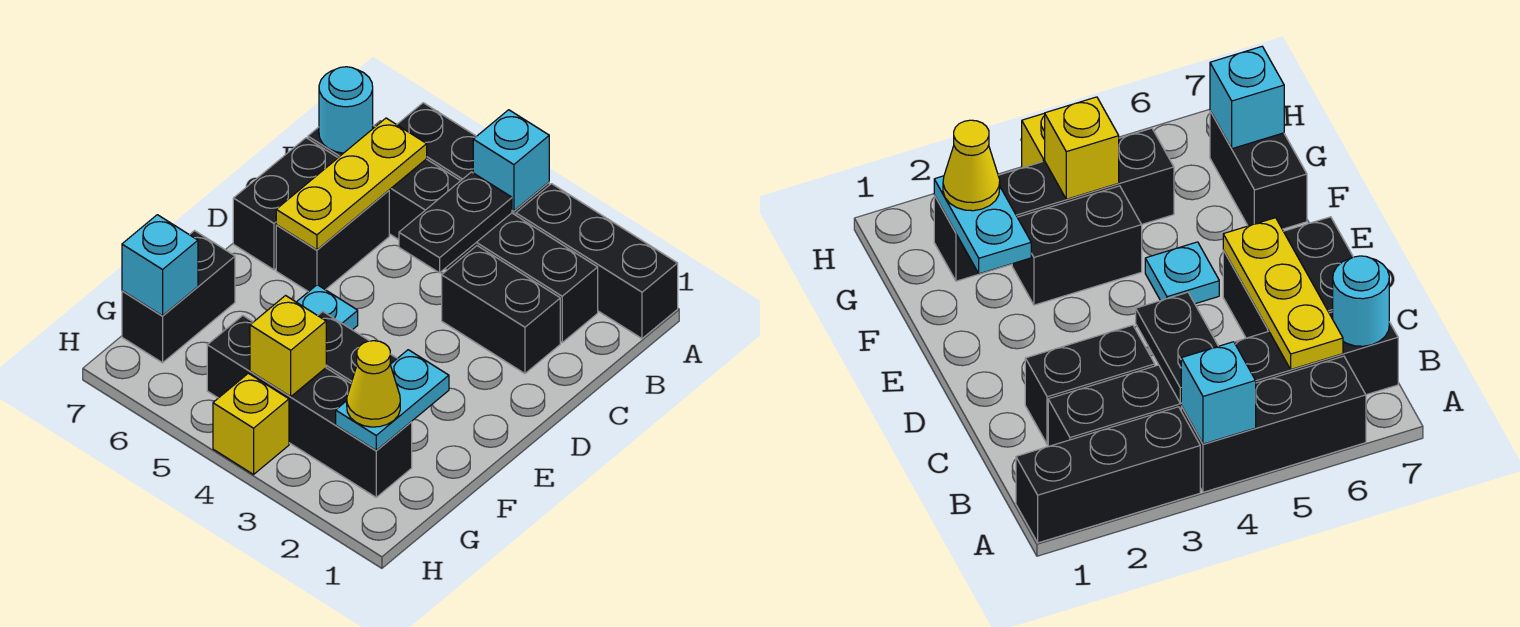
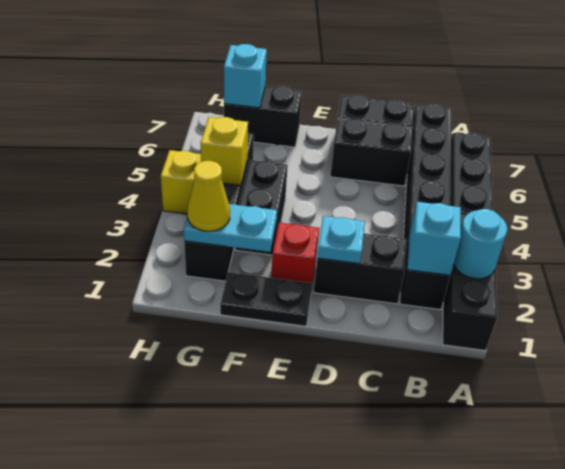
cyan 1x1 brick [473,110,549,211] -> cyan 1x1 brick moved to [407,202,461,275]
black 1x2 plate [399,172,512,273] -> black 1x2 plate moved to [220,272,312,326]
yellow 1x3 plate [276,118,427,250] -> none
cyan 1x1 round brick [319,67,373,153] -> cyan 1x1 round brick moved to [454,209,508,279]
black 1x2 brick [442,246,560,373] -> black 1x2 brick turned to [313,234,407,304]
none -> red 1x1 brick [271,223,319,285]
cyan 1x1 plate [297,285,358,330] -> cyan 1x1 plate moved to [317,216,365,264]

